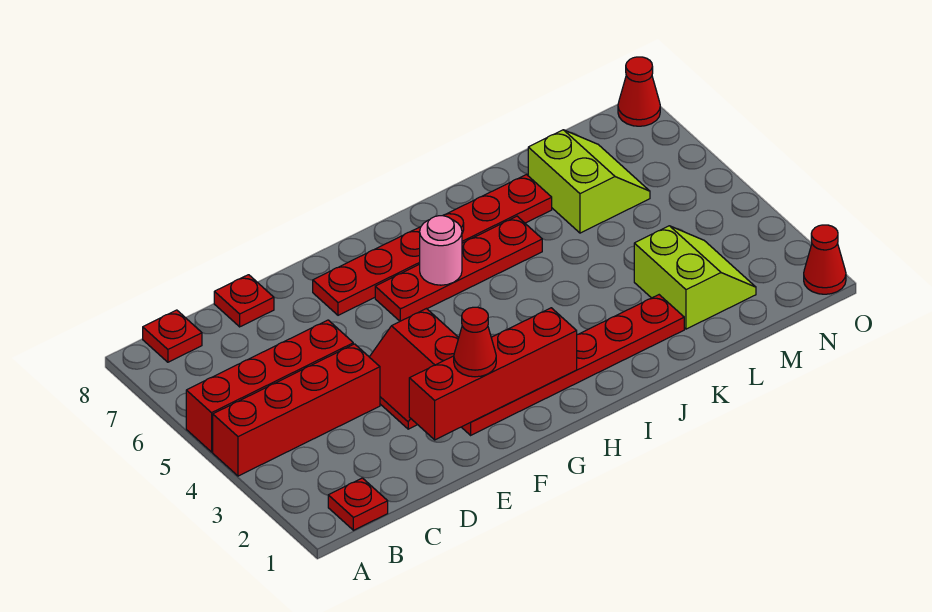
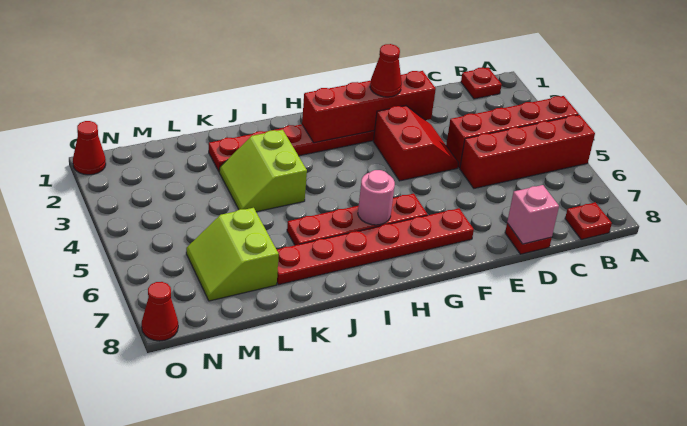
none -> pink 1x1 brick [507,185,559,244]
lime 2x2 slope [634,226,756,329] -> lime 2x2 slope moved to [219,130,307,212]

